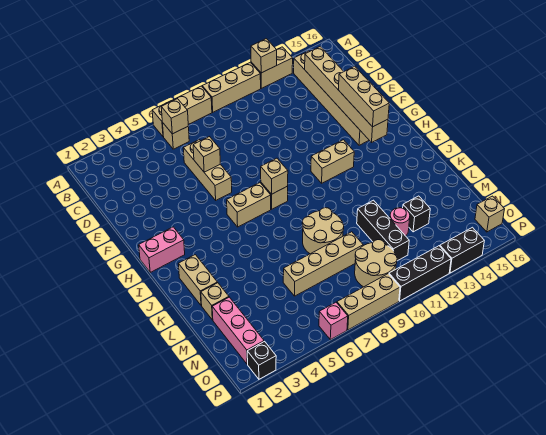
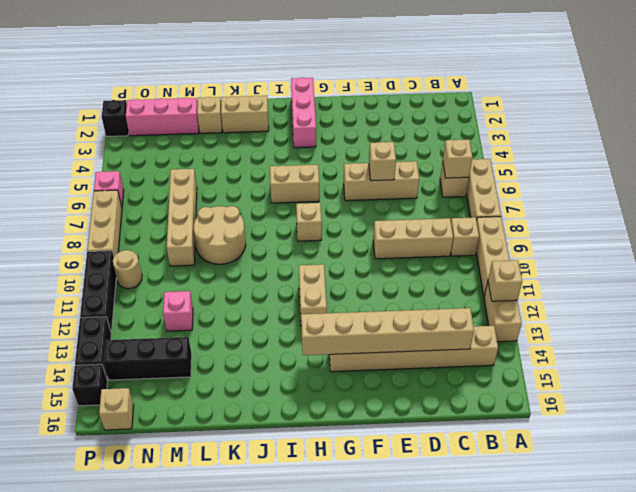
tan 1x3 brick [339,66,389,127] -> tan 1x3 brick moved to [373,218,453,259]
pink 1x2 brick [139,227,185,272] -> pink 1x3 brick [291,77,316,148]
tan 1x2 brick [227,183,271,227] -> tan 1x2 brick turned to [270,165,319,203]
tan 1x1 brick [261,158,288,194] -> tan 1x1 brick moved to [451,217,479,256]
black 1x3 brick [357,200,409,261] -> black 1x3 brick moved to [104,337,192,380]
pink 1x1 round brick [390,208,410,236] -> pink 1x1 brick [163,291,193,331]
black 1x1 brick [403,196,430,232] -> black 1x1 brick moved to [72,364,107,406]
tan 2x2 round brick [355,240,397,287] -> tan 1x1 round brick [113,250,142,289]

